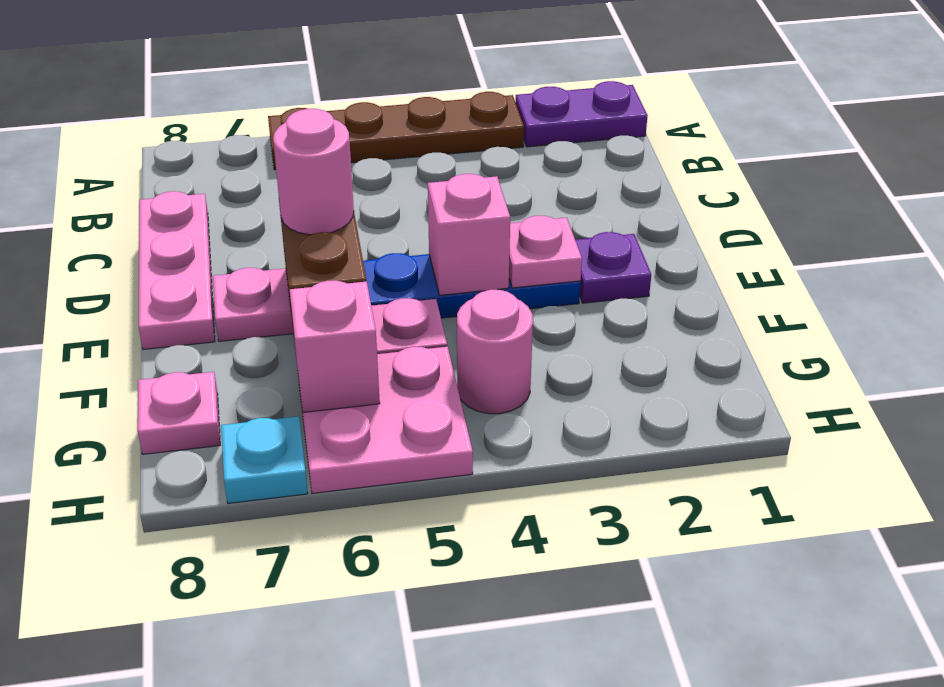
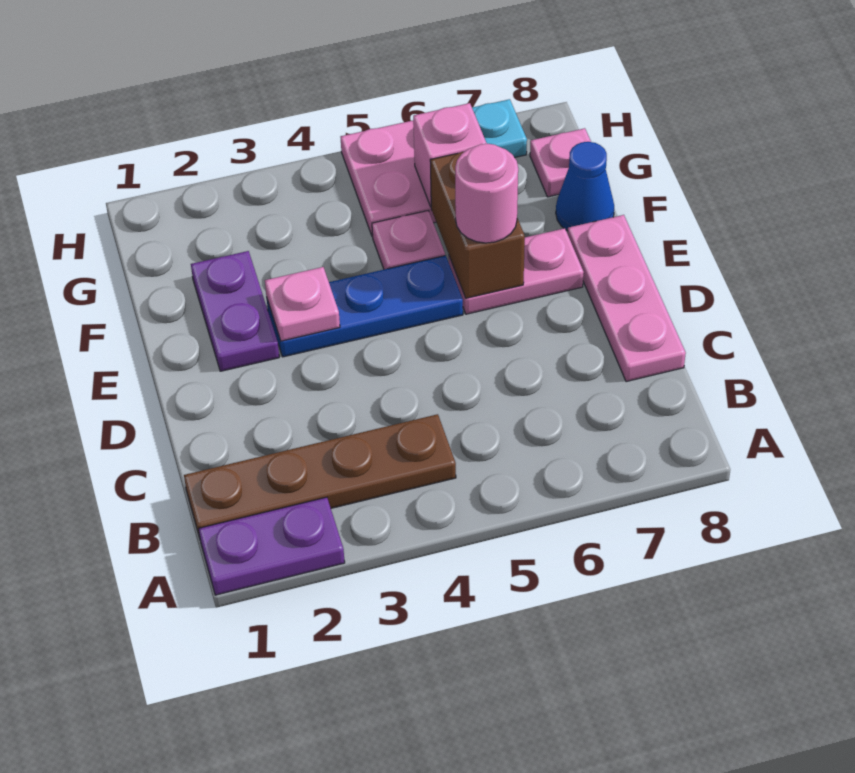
brown 1x4 plate [268,92,524,170] -> brown 1x4 plate moved to [184,414,456,538]
purple 1x1 plate [575,232,651,303] -> purple 1x2 plate [191,251,279,371]
pink 1x1 brick [428,174,510,295] -> none
none -> blue 1x1 cone [556,142,614,231]
pink 1x1 round brick [457,290,533,414] -> none

